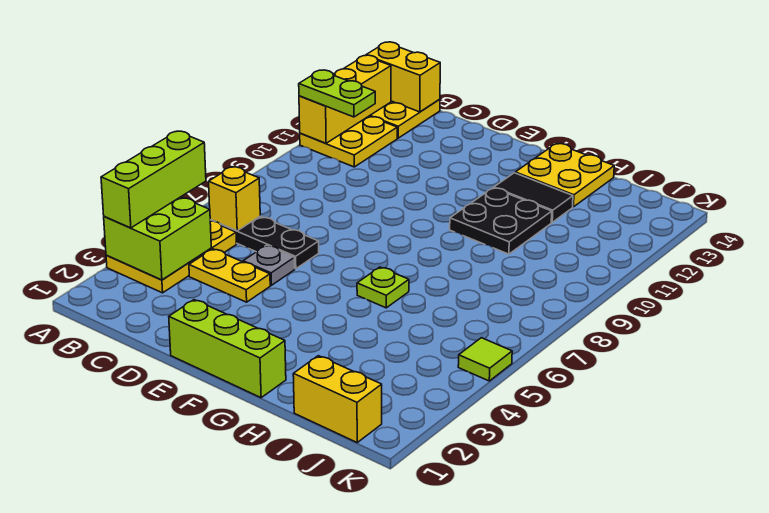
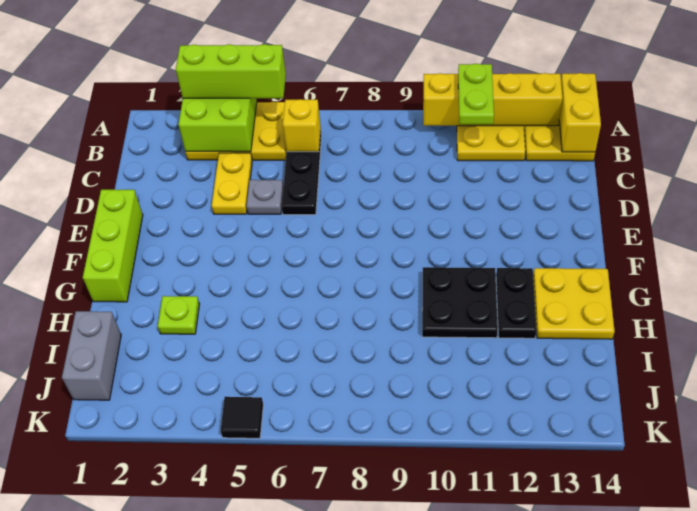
yellow 1x3 brick [299,55,391,143] -> yellow 1x4 brick [423,73,563,126]
lime 1x1 plate [357,267,409,308] -> lime 1x1 plate moved to [158,296,200,334]
black 1x2 tile [494,173,573,222] -> black 1x2 plate [496,268,537,338]
yellow 1x2 brick [293,356,382,442] -> grey 1x2 brick [62,311,121,400]
lime 1x1 tile [458,338,512,381] -> black 1x1 tile [221,397,263,438]

